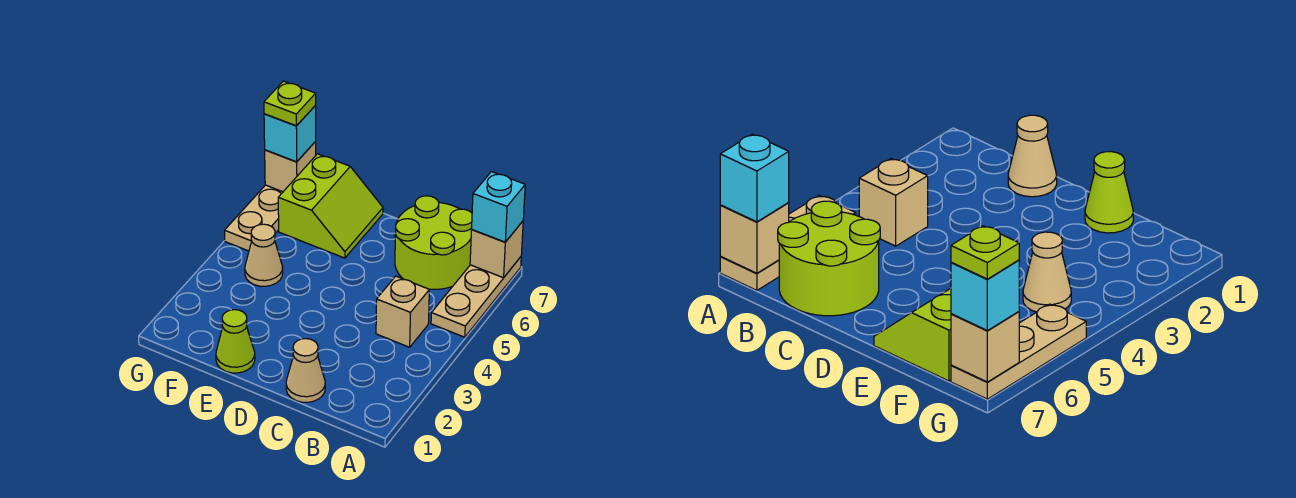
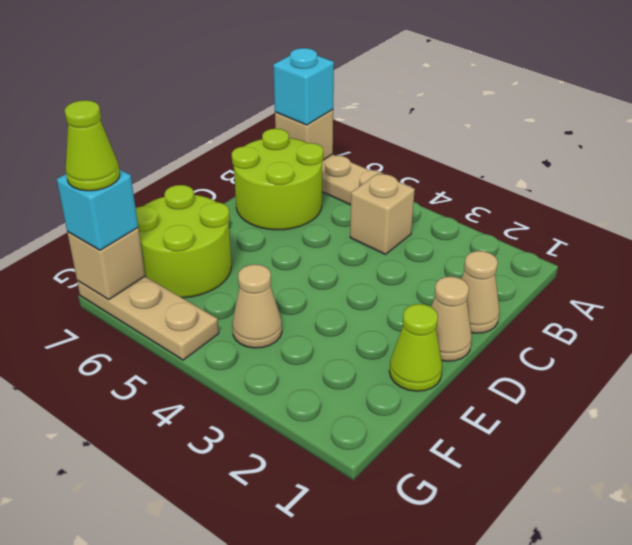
none -> tan 1x1 cone [431,277,472,361]
lime 2x2 slope [278,154,383,258] -> lime 2x2 round brick [136,185,231,298]
lime 1x1 plate [264,81,316,126] -> lime 1x1 cone [65,100,120,191]

